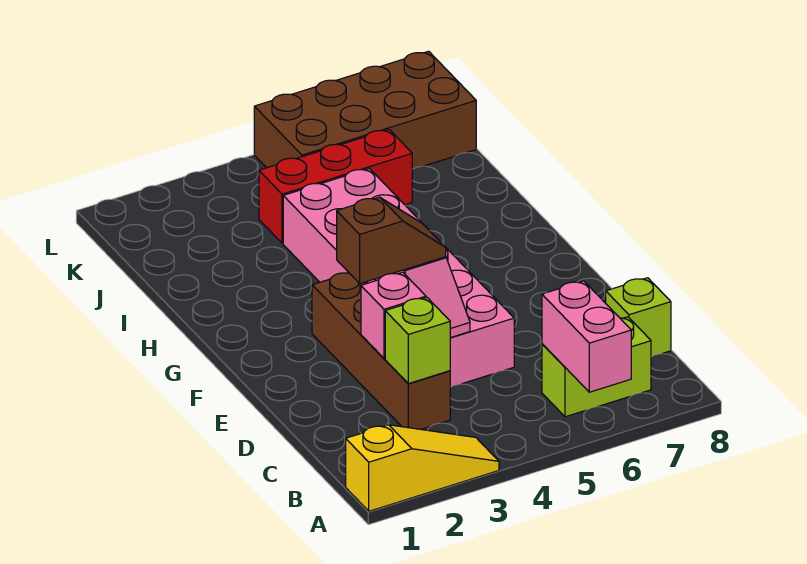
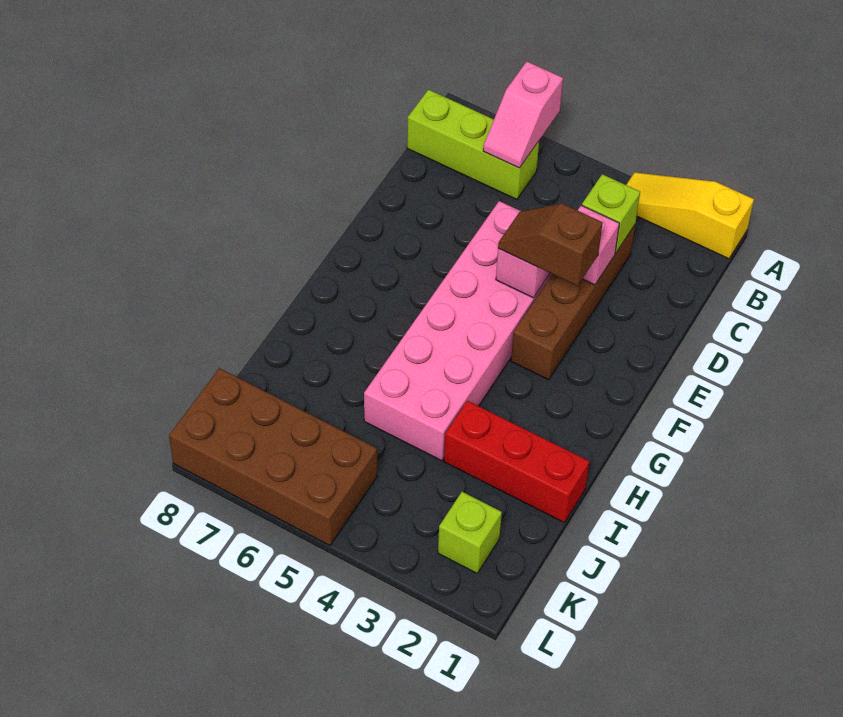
pink 1x2 brick [542,281,631,392] -> pink 1x2 slope [483,62,563,168]
lime 1x2 brick [542,317,651,417] -> lime 1x3 brick [407,90,539,200]
lime 1x1 brick [606,278,671,357] -> lime 1x1 brick moved to [438,492,502,573]
red 1x3 brick [259,130,412,243] -> red 1x3 brick moved to [444,401,589,522]

